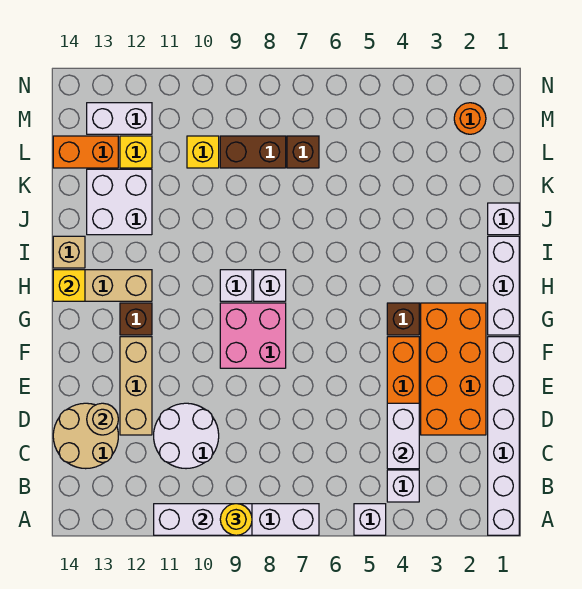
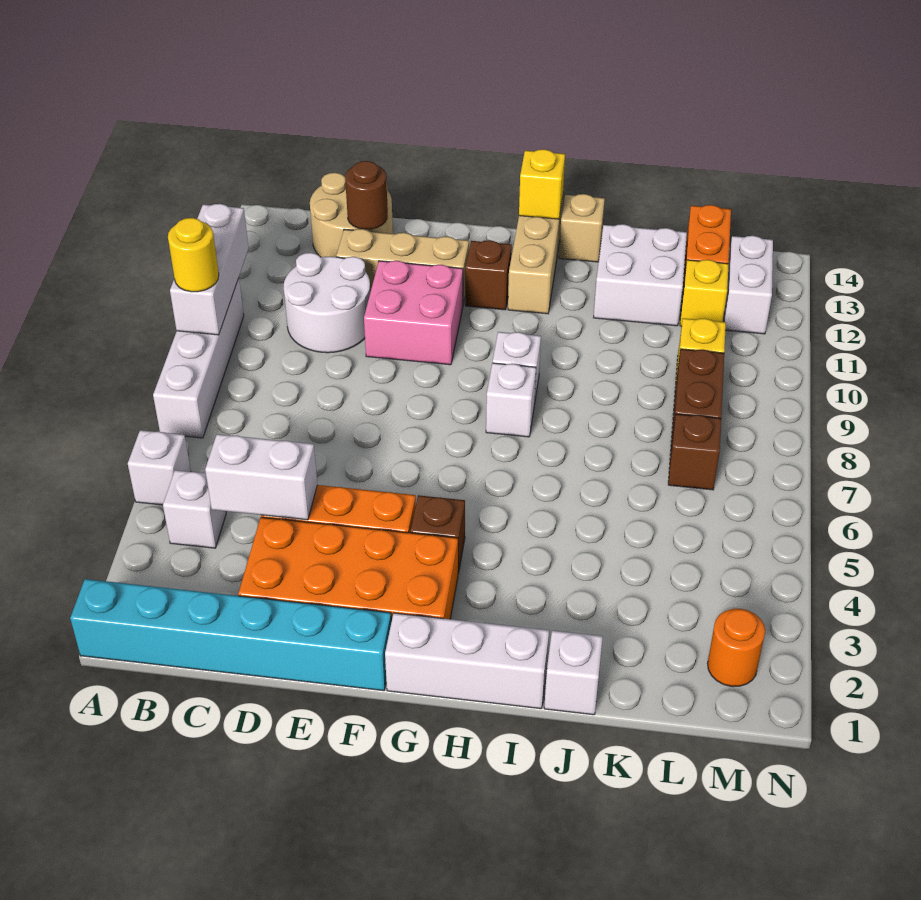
white 1x6 brick [488,337,519,535] -> cyan 1x6 brick [70,579,391,691]
tan 1x1 round brick [87,403,118,435] -> brown 1x1 round brick [345,161,388,229]
pink 2x2 brick [220,303,286,368] -> pink 2x2 brick moved to [364,261,463,365]

